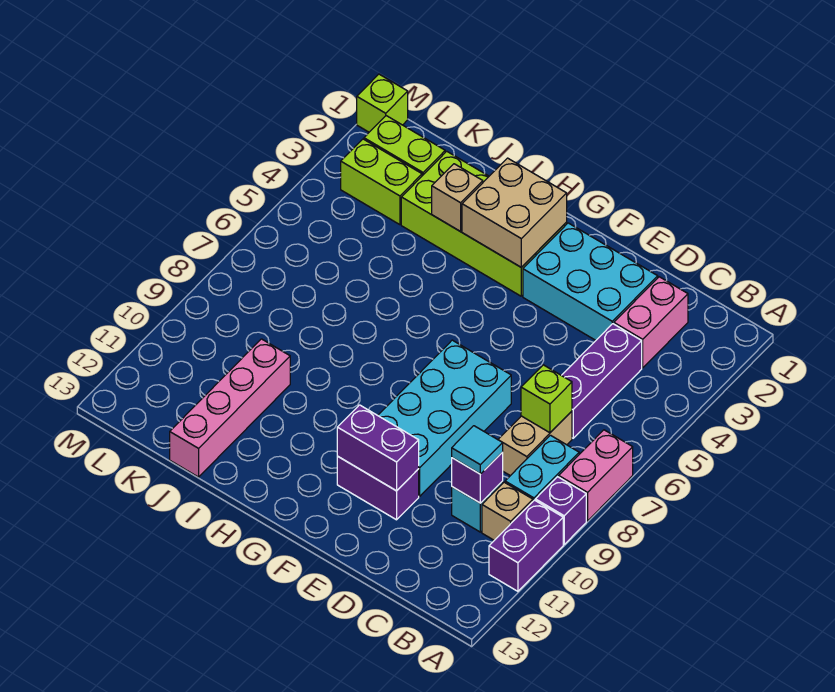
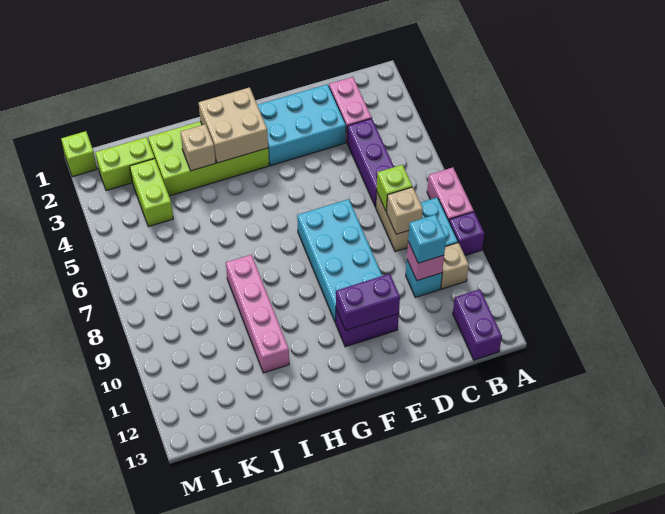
purple 1x2 brick [489,500,563,591] -> purple 1x2 brick moved to [453,289,502,360]
none -> tan 1x1 brick [387,187,423,234]
purple 1x1 brick [452,452,503,503] -> pink 1x1 brick [407,242,444,281]
cyan 1x1 tile [452,426,503,474] -> cyan 1x1 brick [408,215,446,263]
pink 1x4 brick [170,339,290,477] -> pink 1x4 brick moved to [226,255,289,373]
lime 1x2 brick [341,139,422,225] -> lime 1x2 brick turned to [130,159,173,227]

